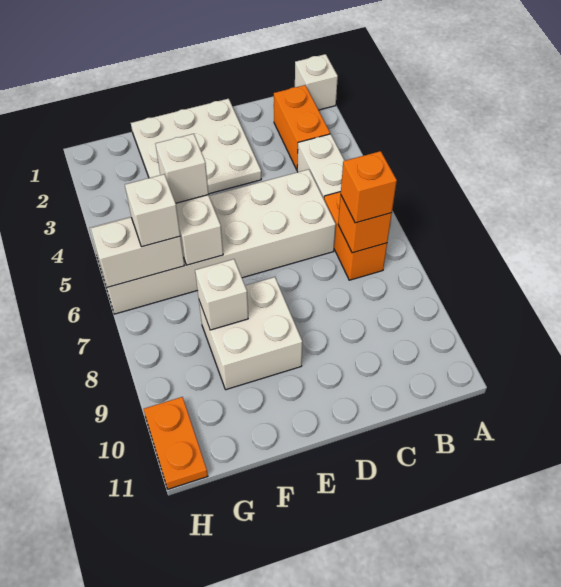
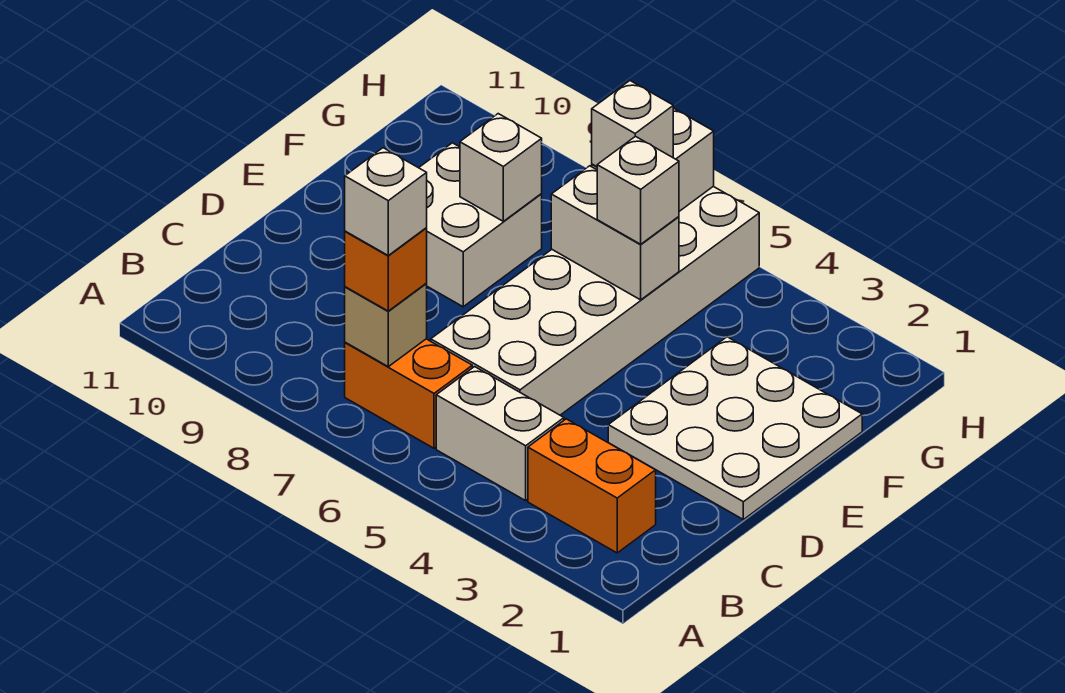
white 1x1 brick [295,54,338,110] -> white 1x1 brick moved to [345,148,427,255]
orange 1x1 brick [338,196,392,253] -> tan 1x1 brick [345,284,427,367]
orange 1x2 plate [144,397,208,489] -> none

